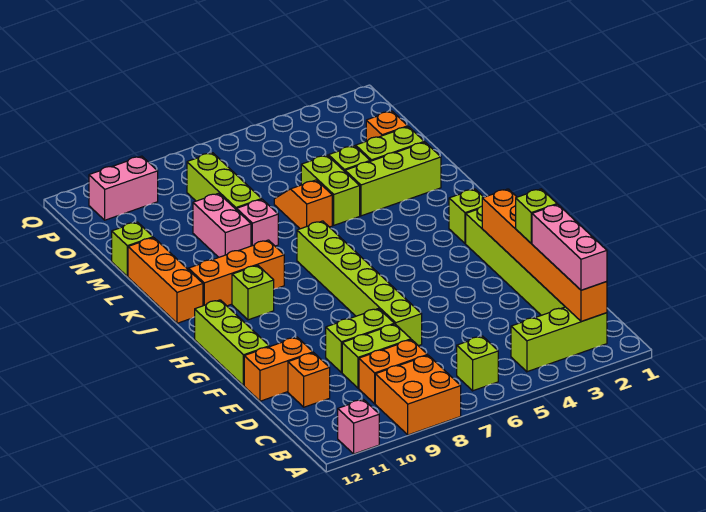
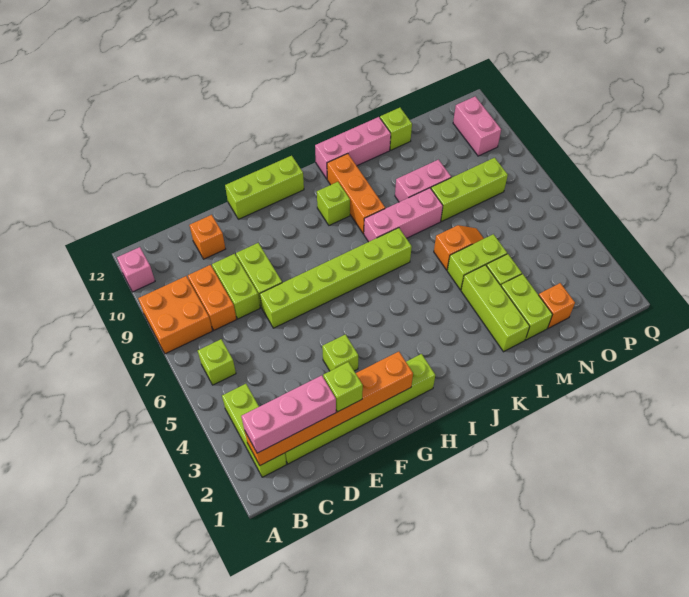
orange 1x2 brick [244,337,313,401] -> none
lime 1x1 brick [449,189,483,244] -> lime 1x1 brick moved to [322,334,358,371]
orange 1x3 brick [128,238,203,323] -> pink 1x3 brick [315,117,391,179]
pink 1x1 brick [237,199,278,246] -> pink 1x3 brick [364,188,443,242]

